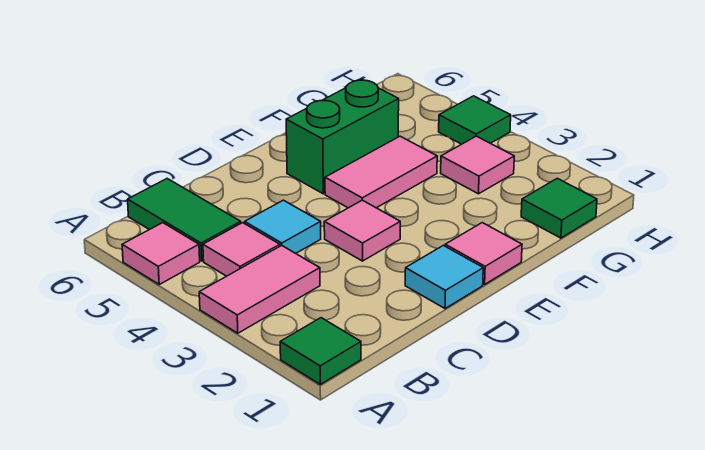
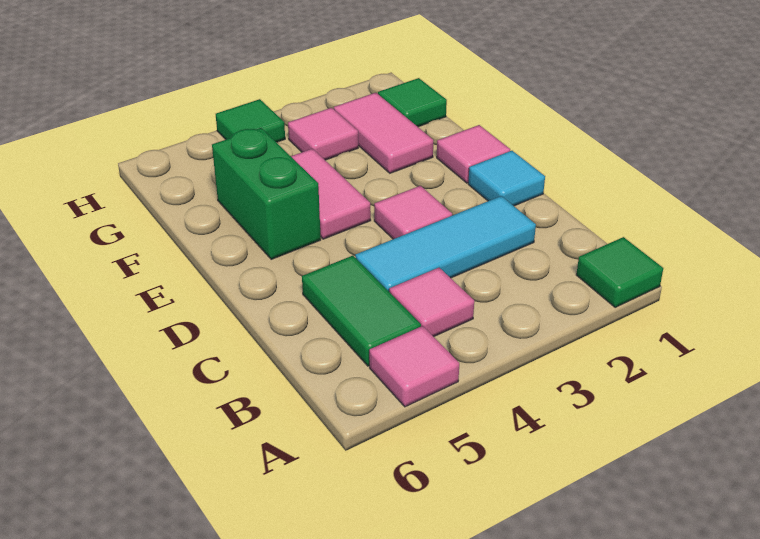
pink 1x2 tile [199,246,320,333] -> pink 1x2 tile moved to [334,93,433,173]
green 1x2 tile [128,179,241,261] -> green 1x2 tile turned to [302,256,421,366]
cyan 1x1 tile [245,200,321,253] -> cyan 1x3 tile [355,196,536,291]

